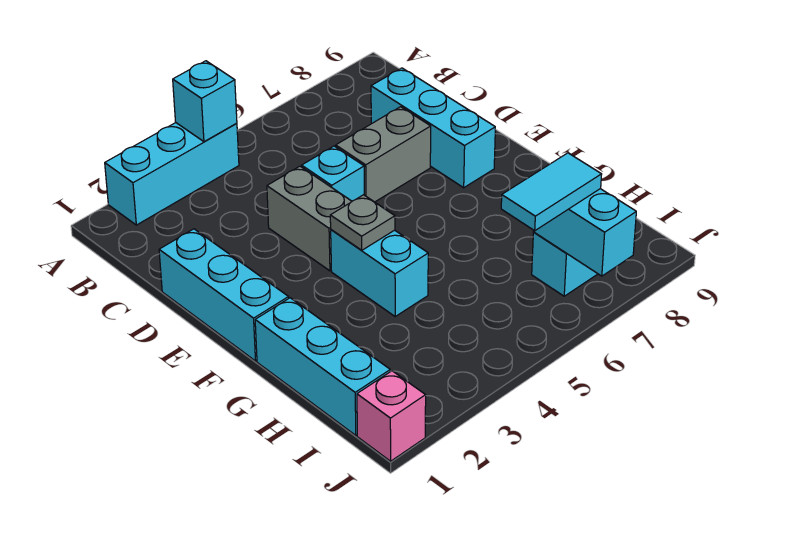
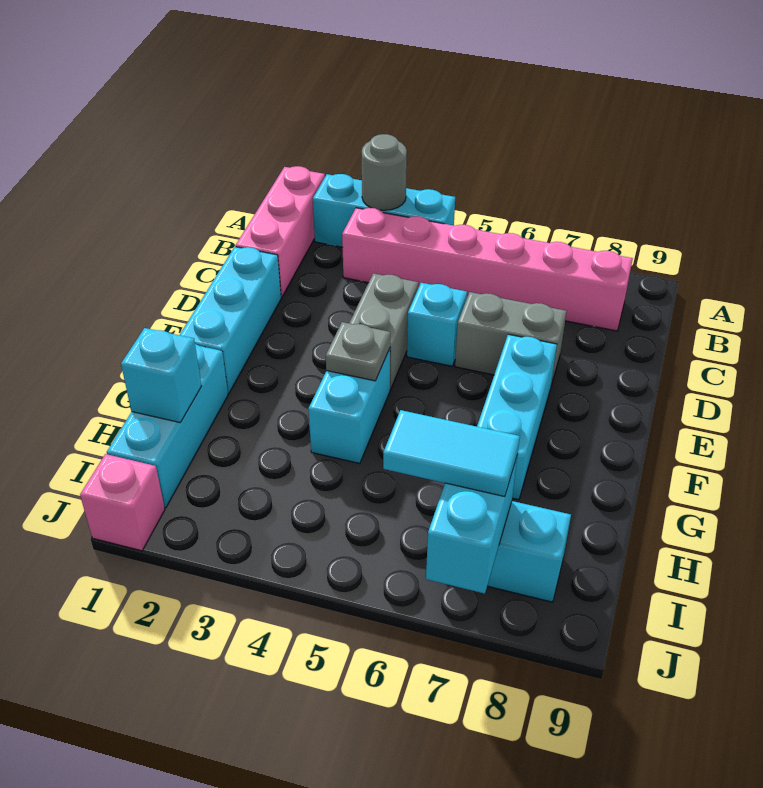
none -> pink 1x3 brick [235,166,325,297]
none -> grey 1x1 round brick [362,134,407,210]
cyan 1x1 brick [173,61,237,142] -> cyan 1x1 brick moved to [121,328,202,422]
none -> pink 1x6 brick [342,208,633,331]
cyan 1x3 brick [371,68,495,188] -> cyan 1x3 brick moved to [477,334,557,500]

